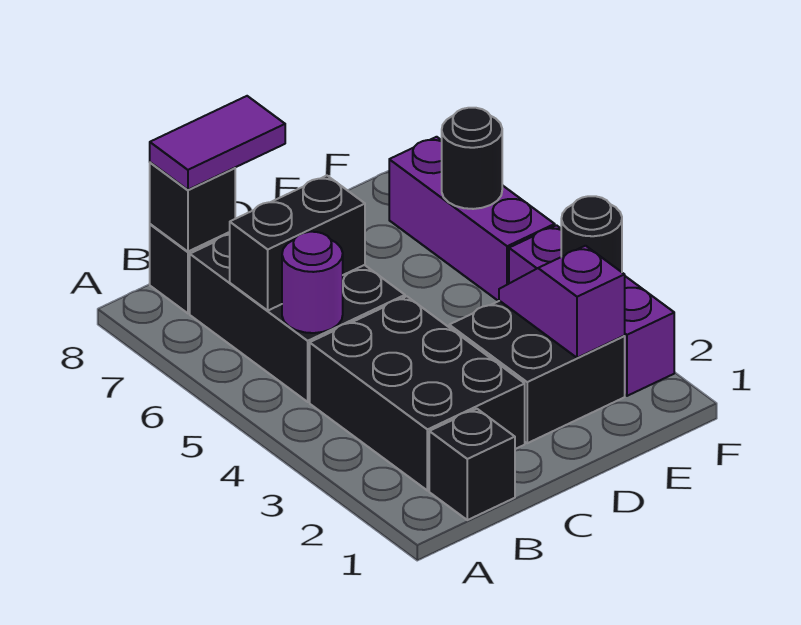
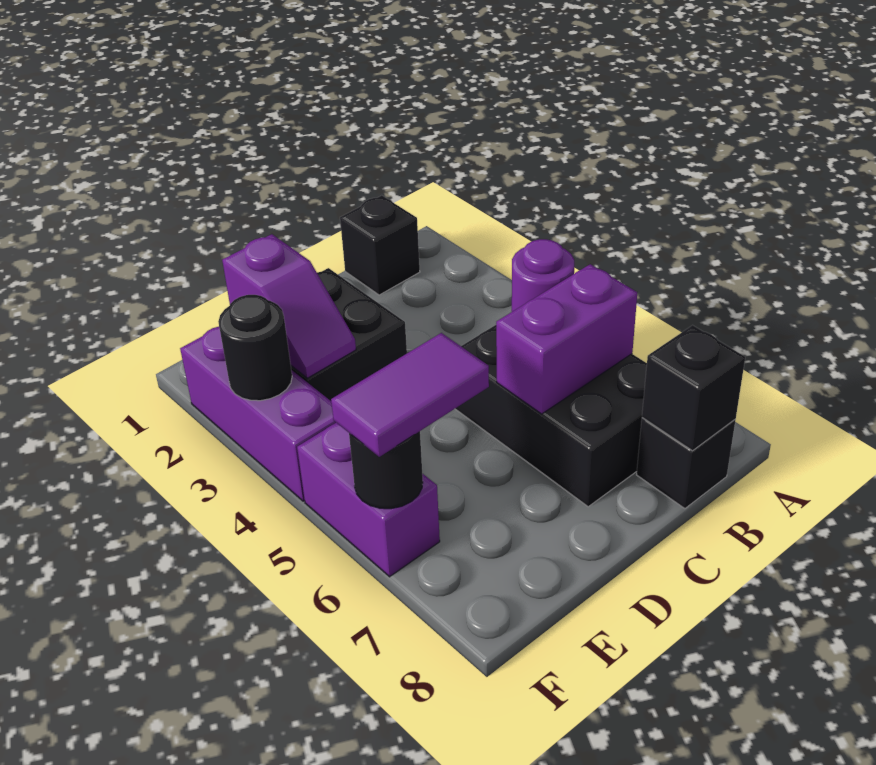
black 2x3 brick [310,296,525,491] -> none
black 1x2 brick [230,176,365,310] -> purple 1x2 brick [496,264,637,414]
purple 1x2 tile [150,96,285,190] -> purple 1x2 tile moved to [331,333,489,457]
purple 1x3 brick [389,137,555,301] -> purple 1x2 brick [297,423,440,577]

